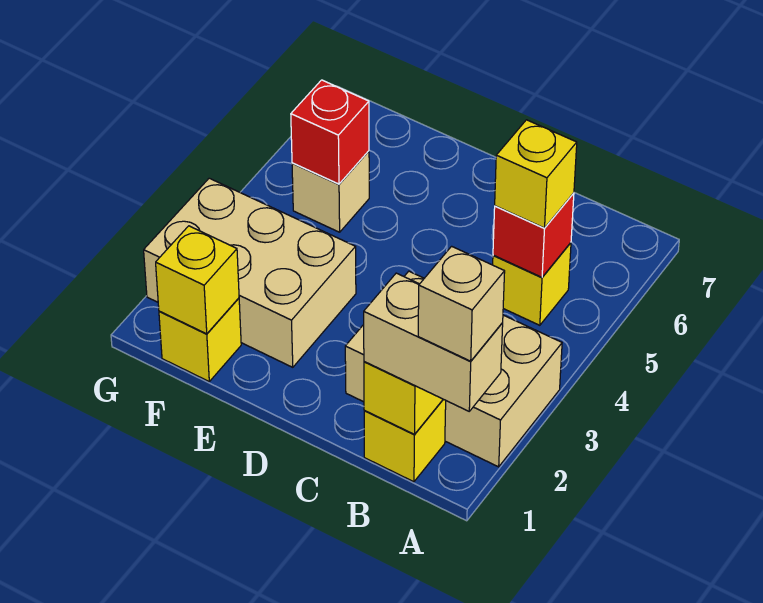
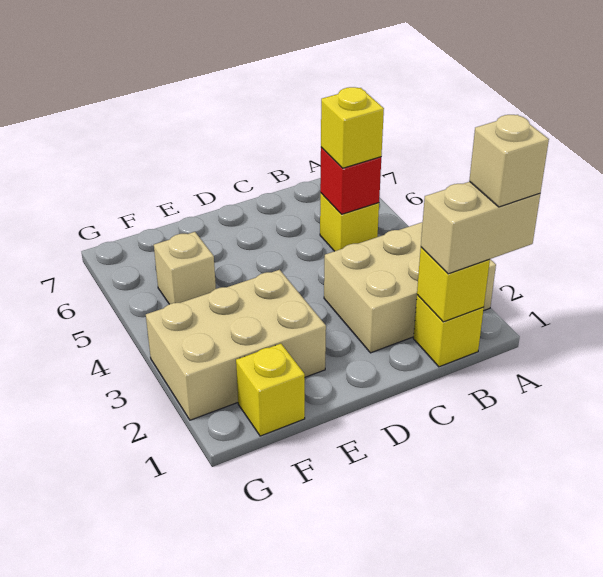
yellow 1x1 brick [156,226,239,334] -> none
red 1x1 brick [291,80,369,184] -> none

